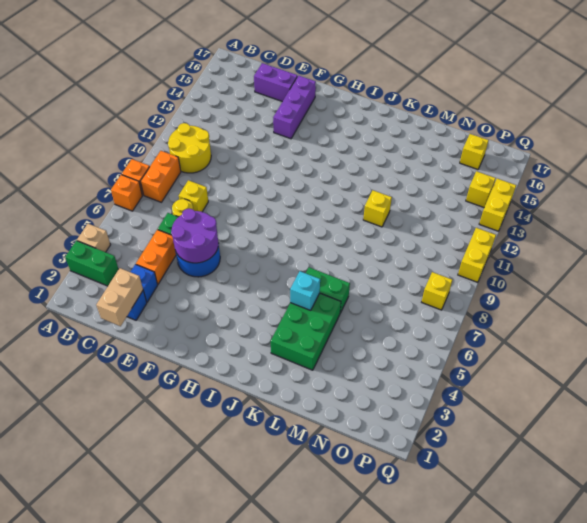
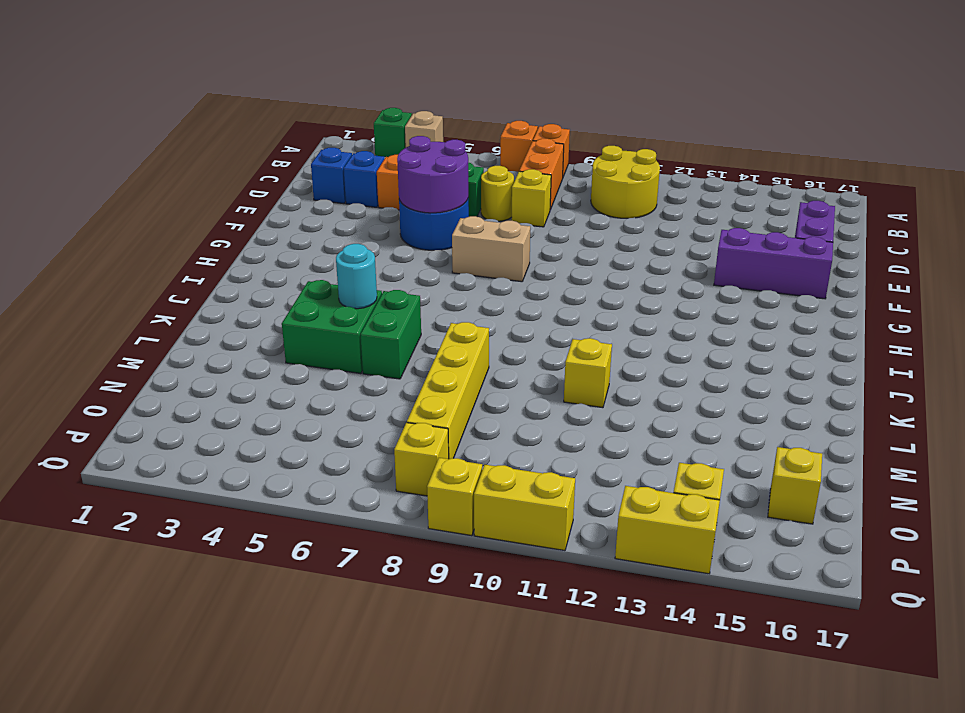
green 1x2 brick [65,241,119,286] -> green 1x1 brick [374,108,412,157]
orange 1x2 brick [141,151,181,202] -> orange 1x2 brick turned to [519,139,564,210]
tan 1x2 brick [96,268,143,326] -> tan 1x2 brick moved to [452,216,530,282]
green 2x3 brick [271,293,341,370] -> green 2x2 brick [282,280,382,373]
cyan 1x1 brick [290,271,320,310] -> cyan 1x1 round brick [336,244,377,309]
none -> yellow 1x4 brick [407,322,489,459]
none -> yellow 1x1 brick [427,458,482,536]

